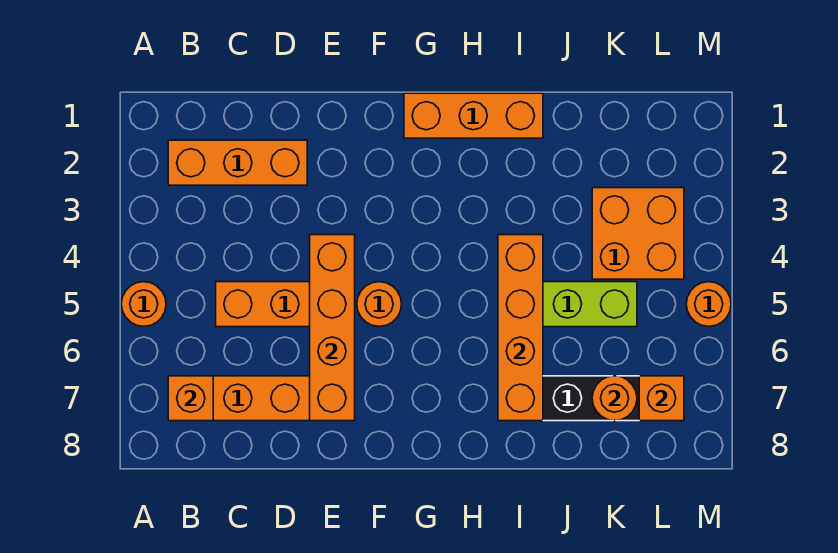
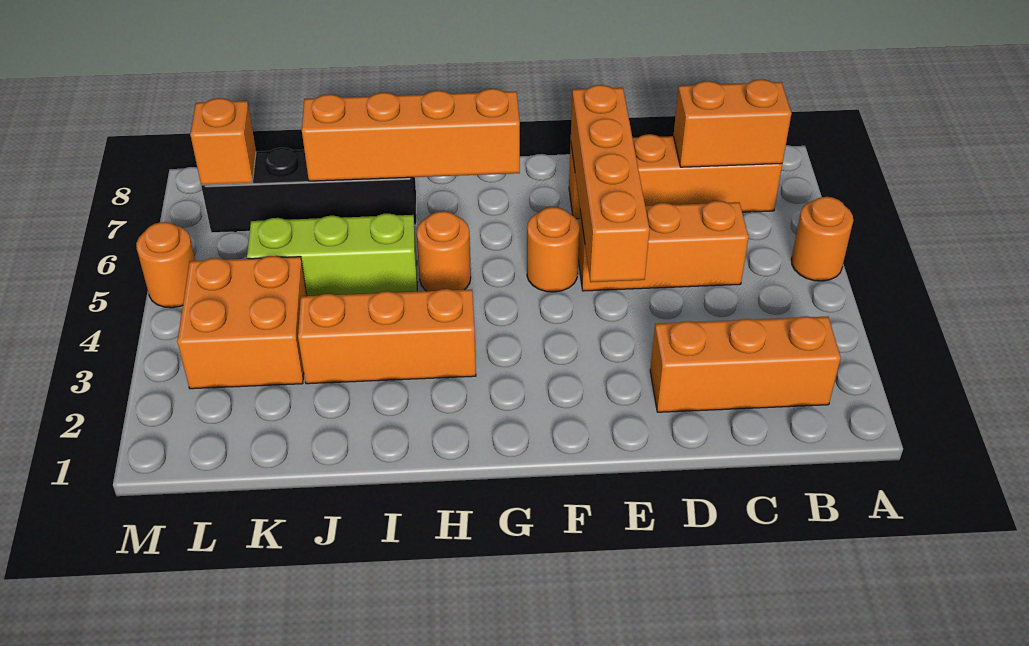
orange 1x1 brick [168,376,213,421] -> orange 1x2 brick [673,79,792,167]
orange 1x3 brick [404,93,543,138] -> orange 1x3 brick moved to [298,289,476,384]
orange 1x4 brick [498,235,543,421] -> orange 1x4 brick turned to [302,89,520,181]
orange 1x1 round brick [592,376,637,421] -> orange 1x1 round brick moved to [416,211,471,291]

